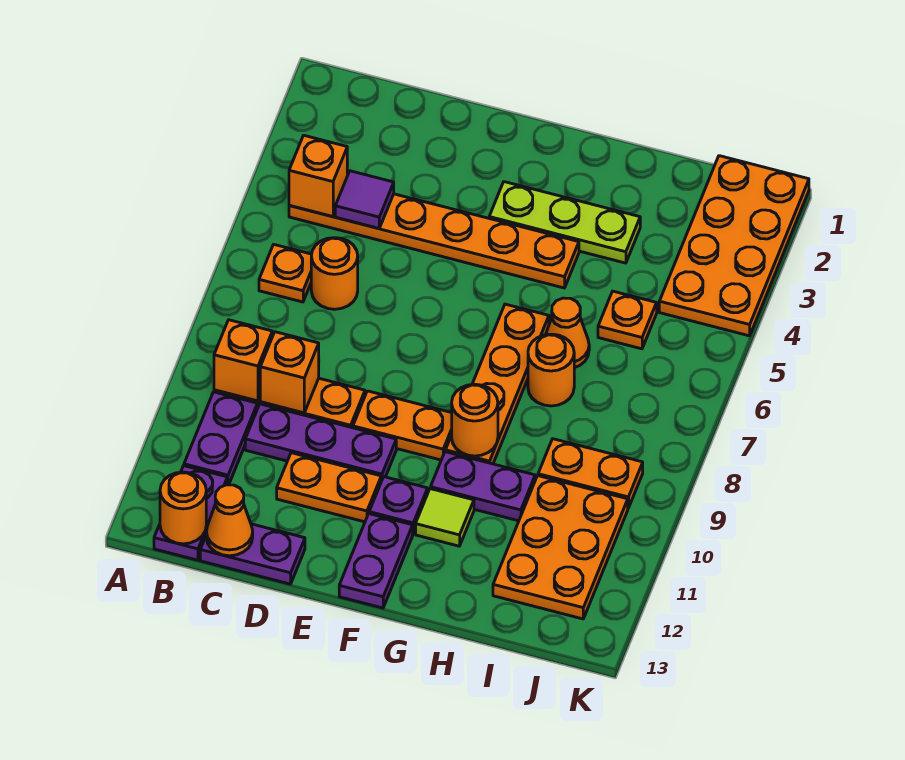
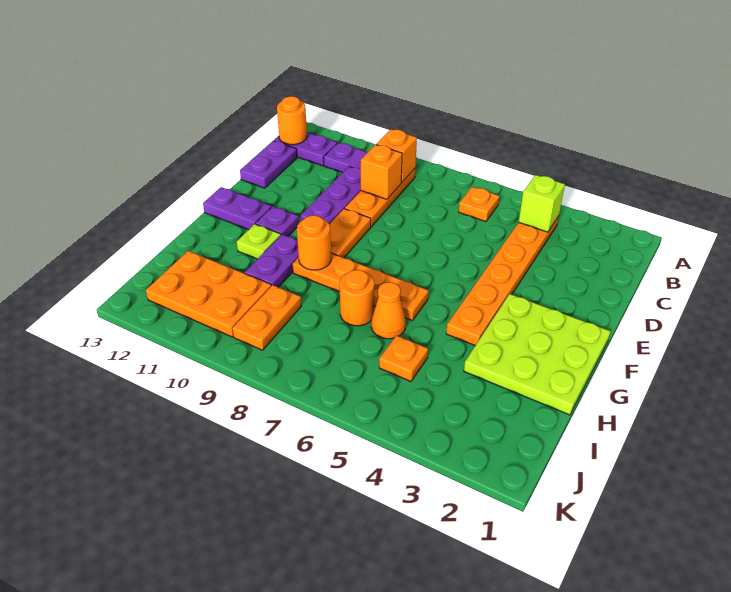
orange 1x1 brick [289,135,347,216] -> lime 1x1 brick [519,175,565,232]
purple 1x1 tile [335,171,394,228] -> none
orange 1x1 round brick [311,238,358,309] -> none
orange 1x1 cone [206,485,253,556] -> none
orange 1x2 plate [277,453,381,522] -> none
lime 1x3 plate [489,182,640,263] -> lime 3x3 plate [464,294,611,415]
lime 1x1 tile [416,489,474,546] -> lime 1x1 plate [237,224,281,259]
orange 2x4 plate [659,156,809,336] -> none

